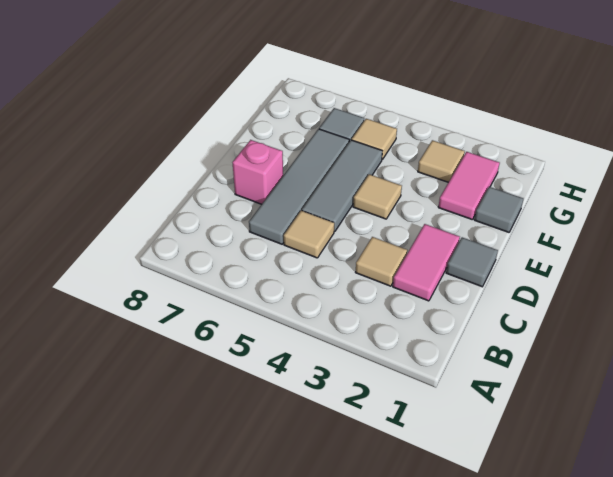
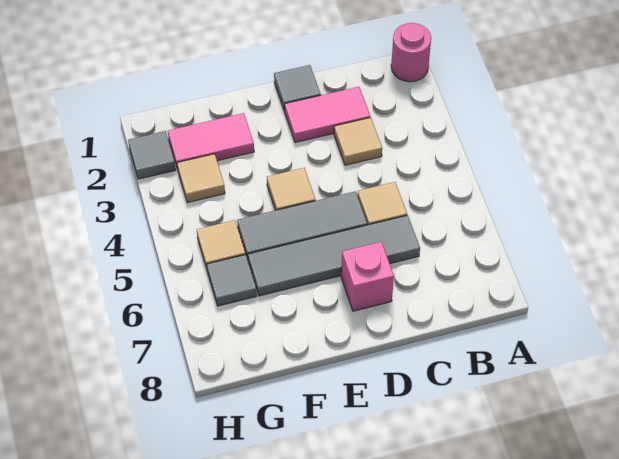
none -> pink 1x1 round brick [391,23,431,82]
grey 1x1 tile [474,187,523,232] -> grey 1x1 tile moved to [128,131,176,179]

